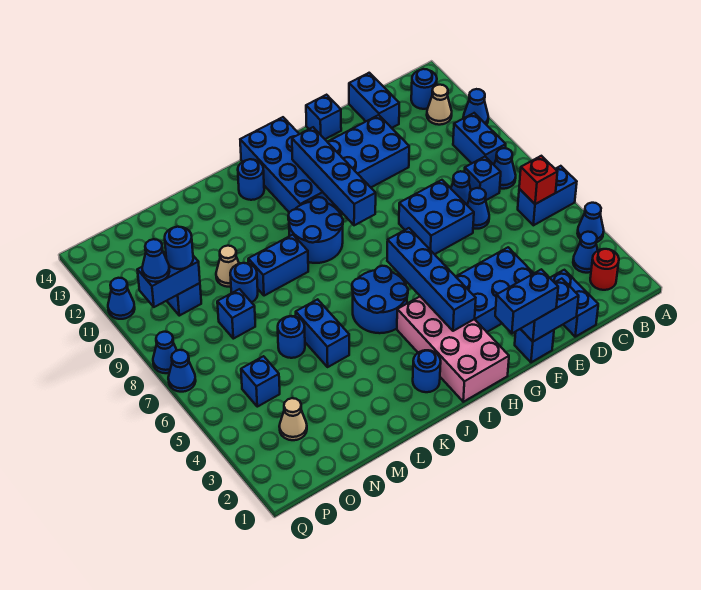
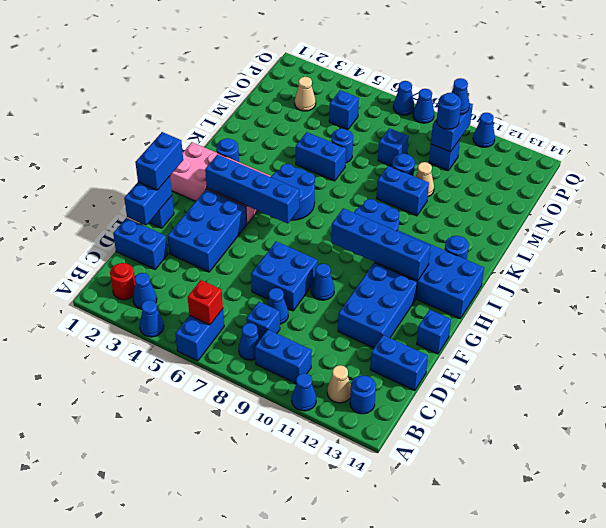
blue 1x1 cone [467,188,489,229] -> blue 1x1 cone moved to [311,264,334,300]
blue 1x2 brick [248,235,308,296] -> blue 1x2 brick turned to [376,166,429,216]

